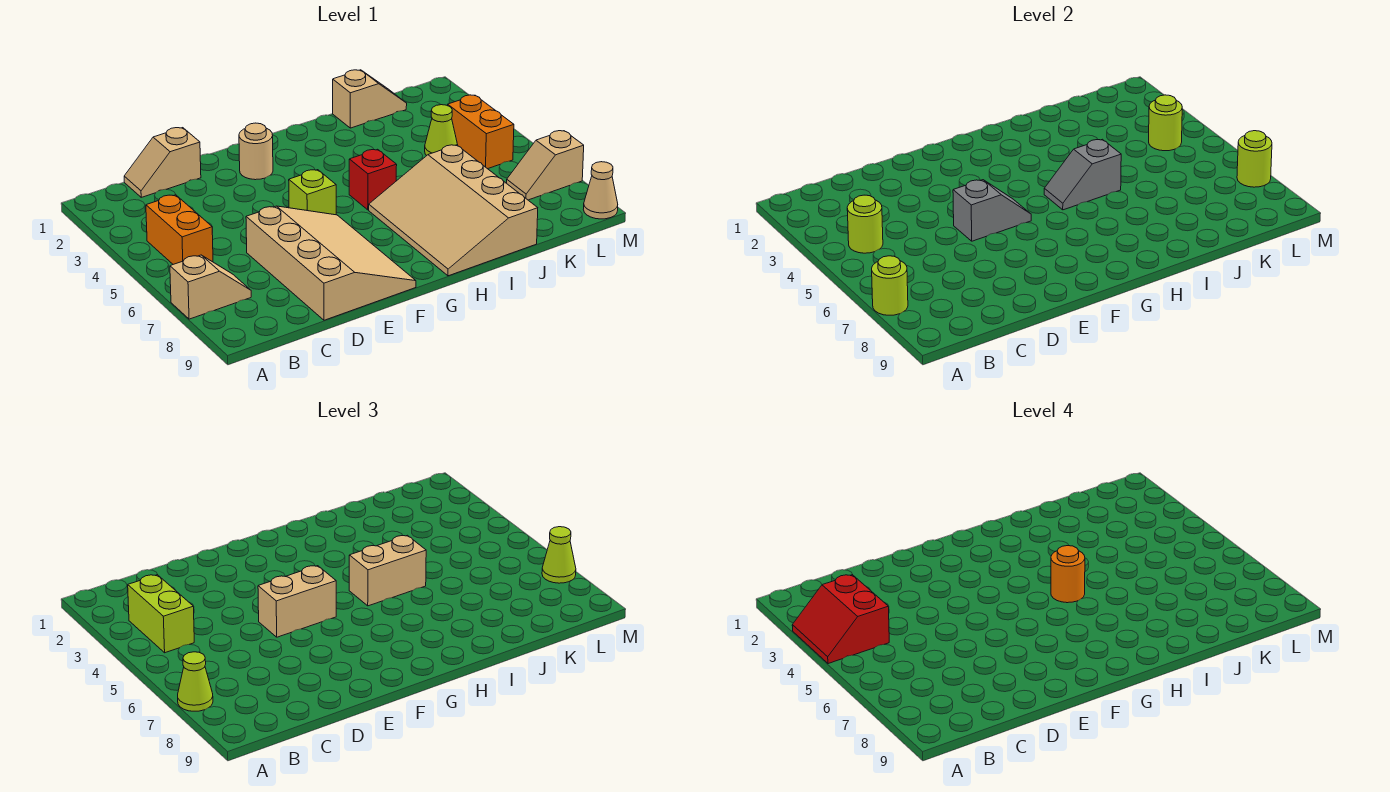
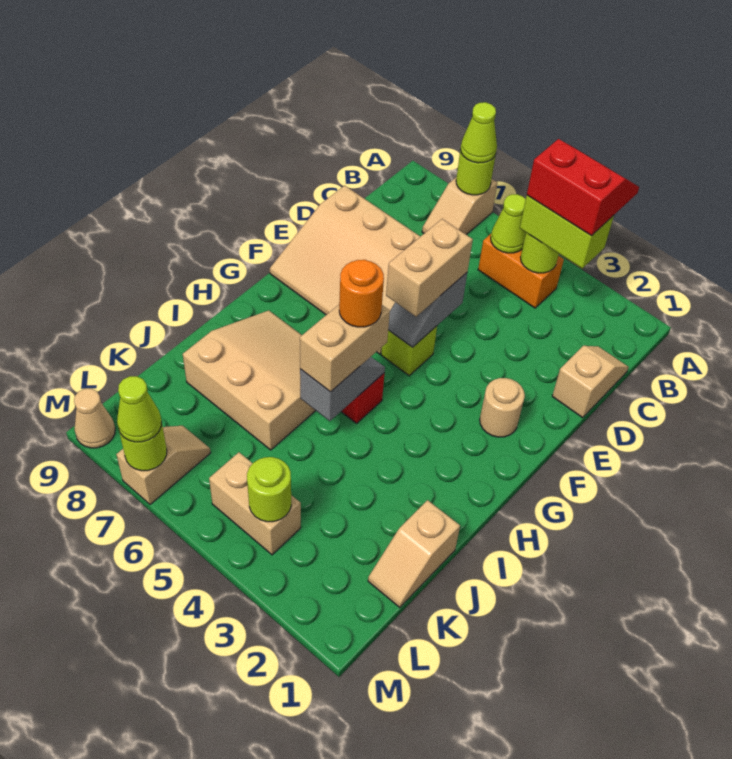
tan 3x4 slope [369,145,538,276] -> tan 3x3 slope [183,310,316,450]
lime 1x1 cone [425,105,458,156] -> lime 1x1 cone moved to [491,194,526,253]
orange 1x2 brick [448,95,514,169] -> tan 1x2 brick [209,452,301,555]

